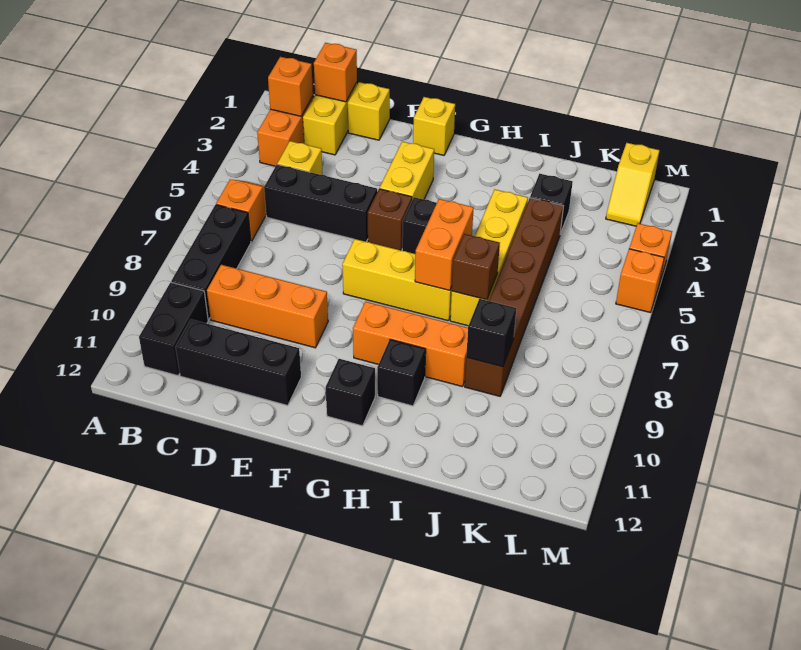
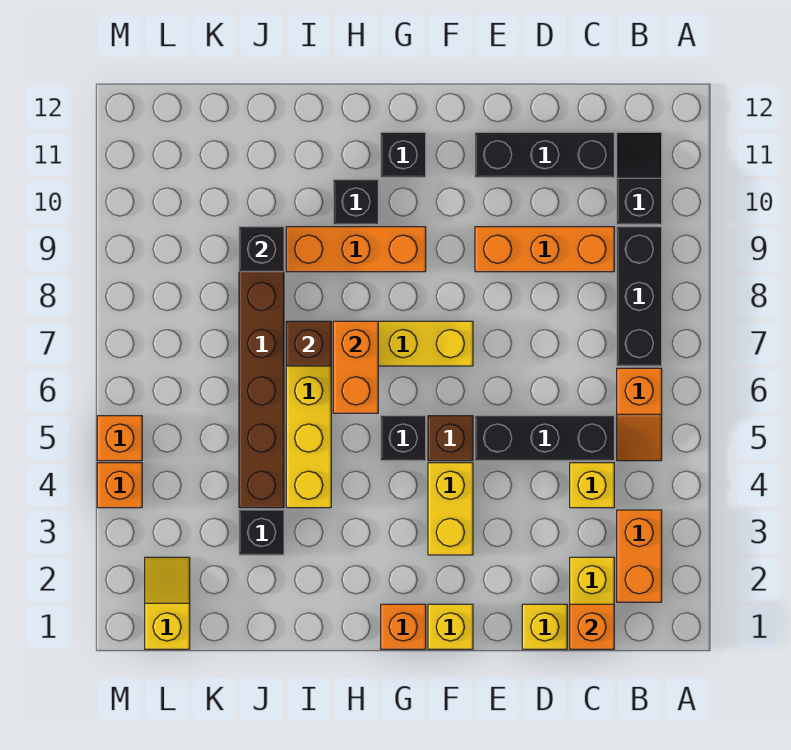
orange 1x1 brick [268,57,313,116] -> orange 1x1 brick moved to [381,604,426,649]
black 1x2 brick [139,282,208,376] -> black 1x2 slope [617,132,662,224]

